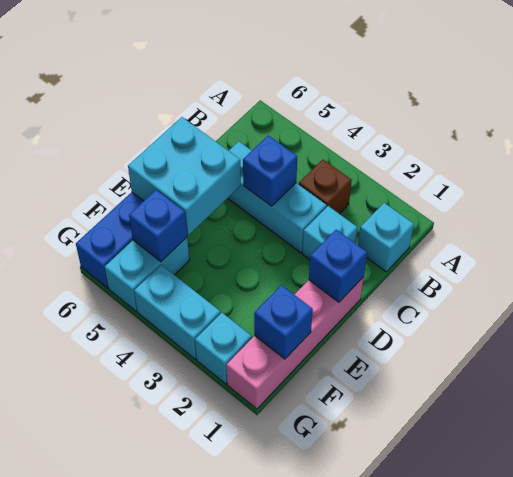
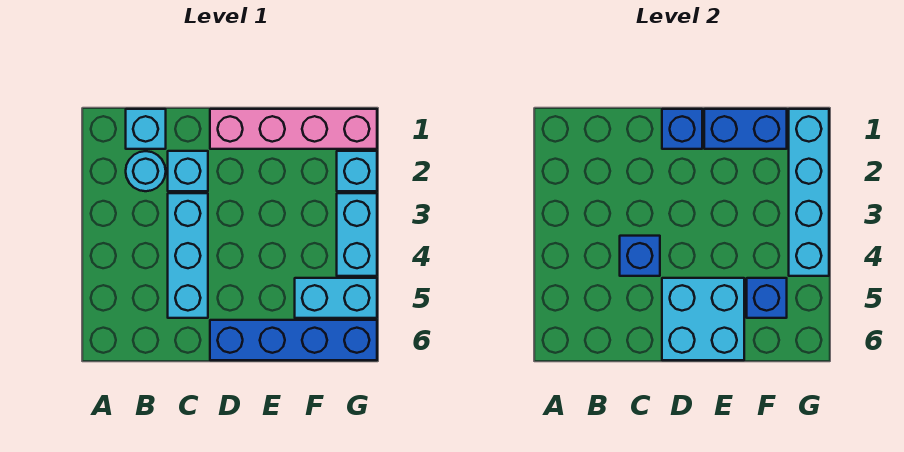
none -> cyan 1x1 round brick [126,151,166,191]
brown 1x1 brick [299,160,352,214] -> none
blue 1x1 brick [254,285,313,359] -> blue 1x2 brick [704,109,787,149]
none -> cyan 1x4 brick [789,109,829,276]

